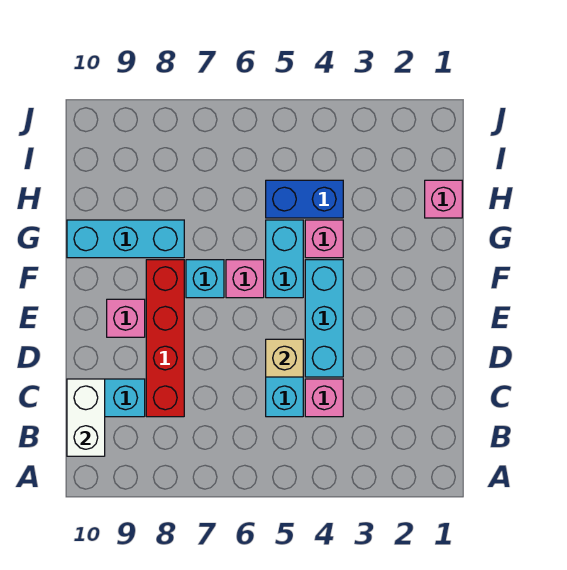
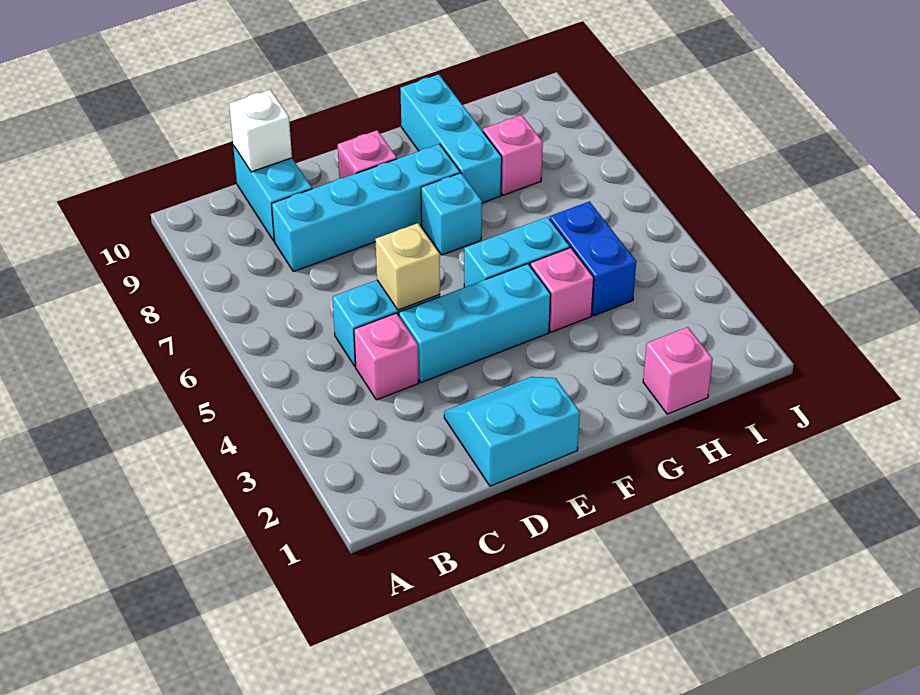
white 1x2 brick [67,379,105,456] -> white 1x1 brick [229,90,292,172]
red 1x4 brick [146,260,184,417] -> cyan 1x4 brick [272,144,460,272]
none -> cyan 2x2 slope [444,377,580,486]
pink 1x1 brick [226,260,264,298] -> pink 1x1 brick moved to [483,115,543,195]

